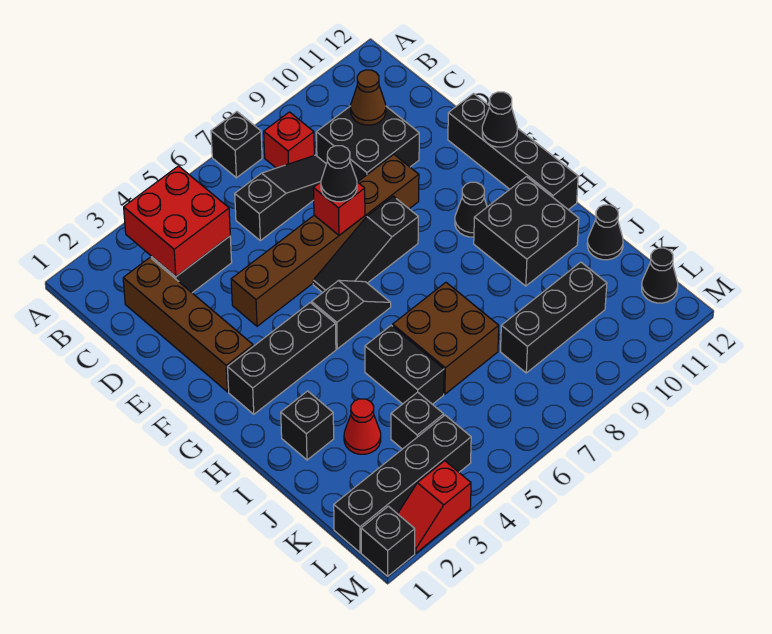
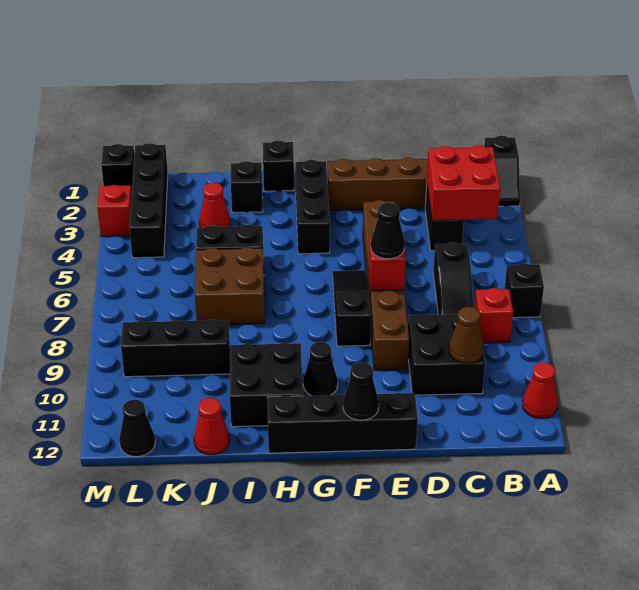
none -> red 1x1 cone [522,362,558,419]
black 1x2 slope [312,280,391,349] -> black 1x2 slope moved to [484,136,520,206]
black 1x1 cone [587,205,623,260] -> red 1x1 cone [194,398,230,455]
black 1x1 brick [391,392,444,449] -> black 1x1 brick moved to [263,141,294,191]
black 1x3 brick [501,262,607,373] -> black 1x3 brick turned to [121,319,230,377]

